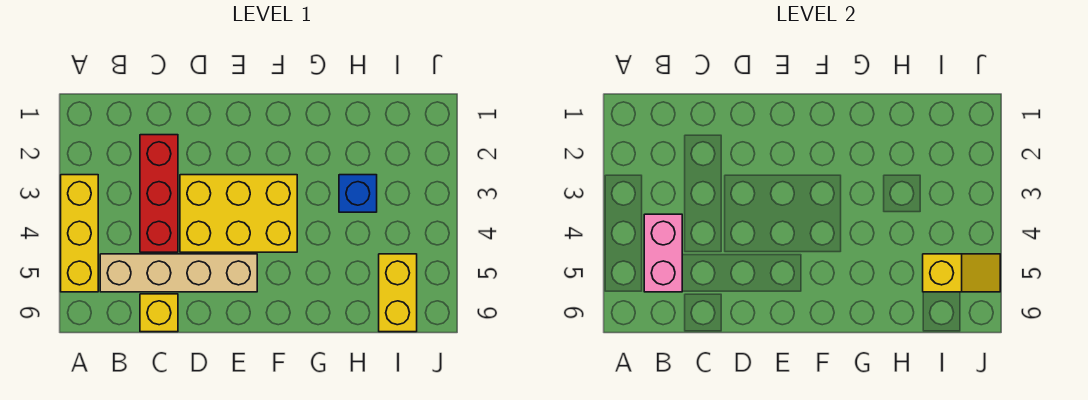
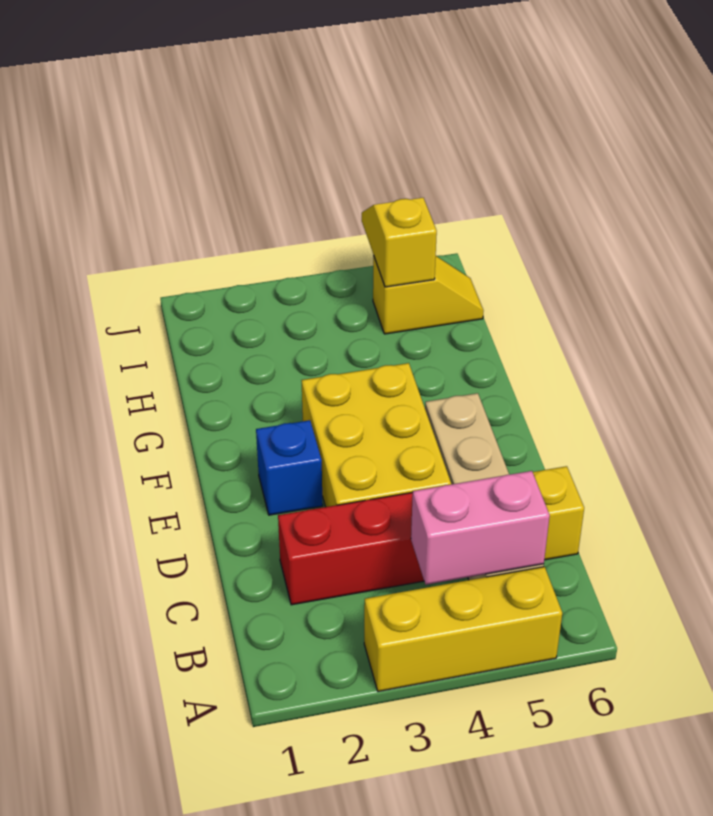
blue 1x1 brick [339,175,377,212] -> blue 1x1 brick moved to [256,420,323,515]
yellow 1x2 brick [379,254,417,332] -> yellow 1x2 slope [373,255,484,334]

